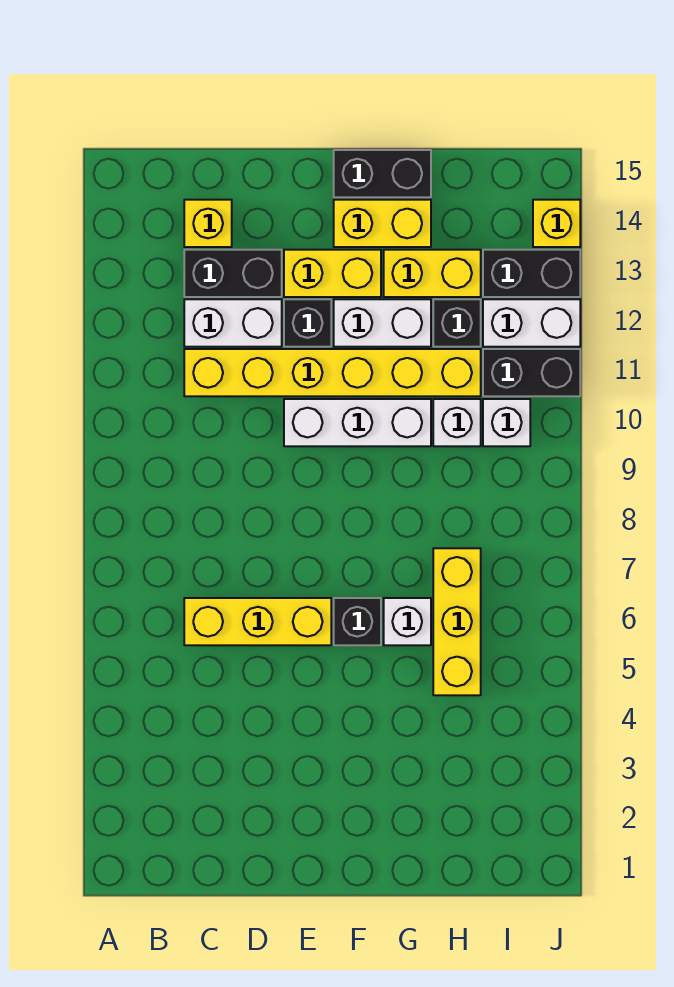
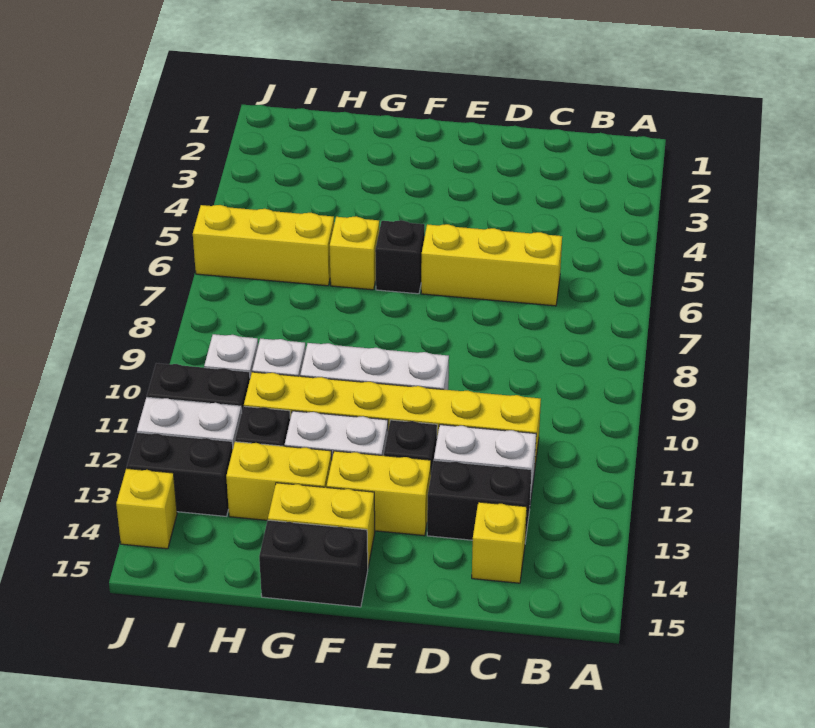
white 1x1 brick [384,598,431,645] -> yellow 1x1 brick [330,216,379,290]
yellow 1x3 brick [433,548,481,695] -> yellow 1x3 brick turned to [193,205,334,286]

